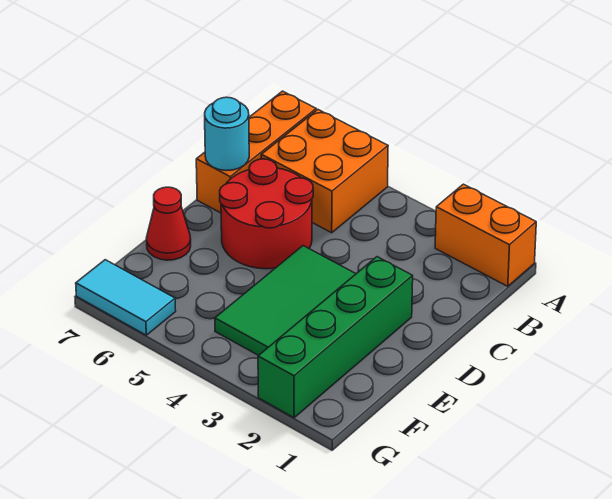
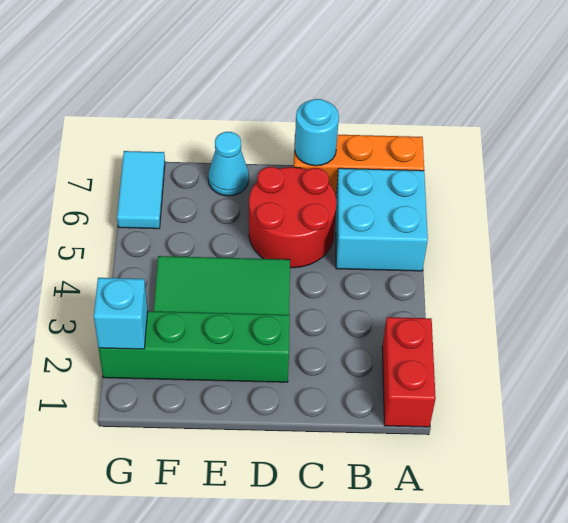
orange 1x2 brick [435,184,536,286] -> red 1x2 brick [382,317,436,427]
orange 2x2 brick [261,110,388,233] -> cyan 2x2 brick [336,168,428,271]
red 1x1 cone [146,187,191,260] -> cyan 1x1 cone [208,132,249,196]
none -> cyan 1x1 brick [94,278,148,349]

